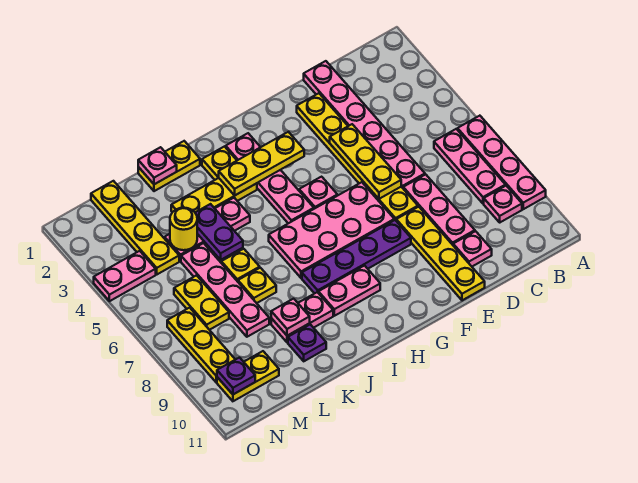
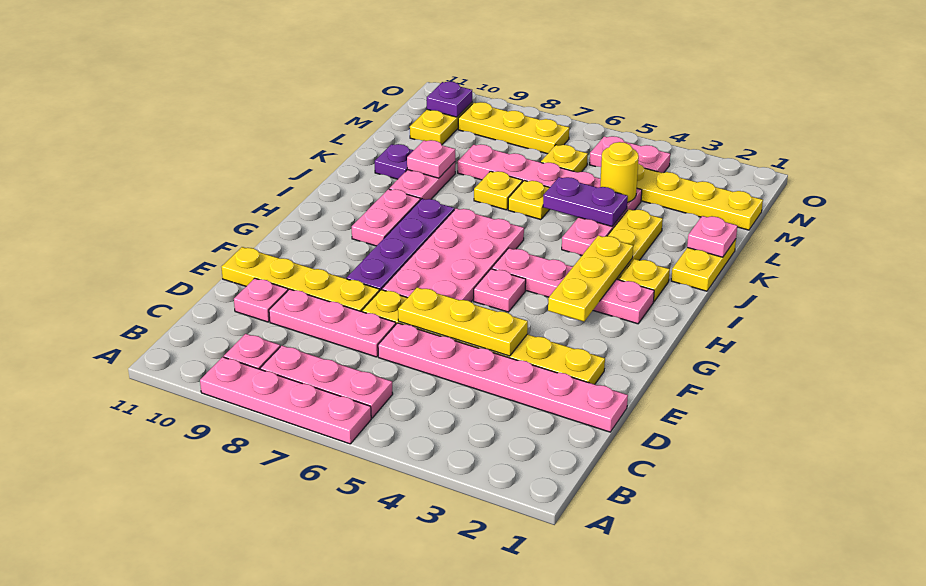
yellow 1x2 plate [174,275,229,330] -> yellow 1x1 plate [541,145,588,172]
pink 1x2 plate [94,251,156,301] -> pink 1x2 plate turned to [589,136,670,173]

